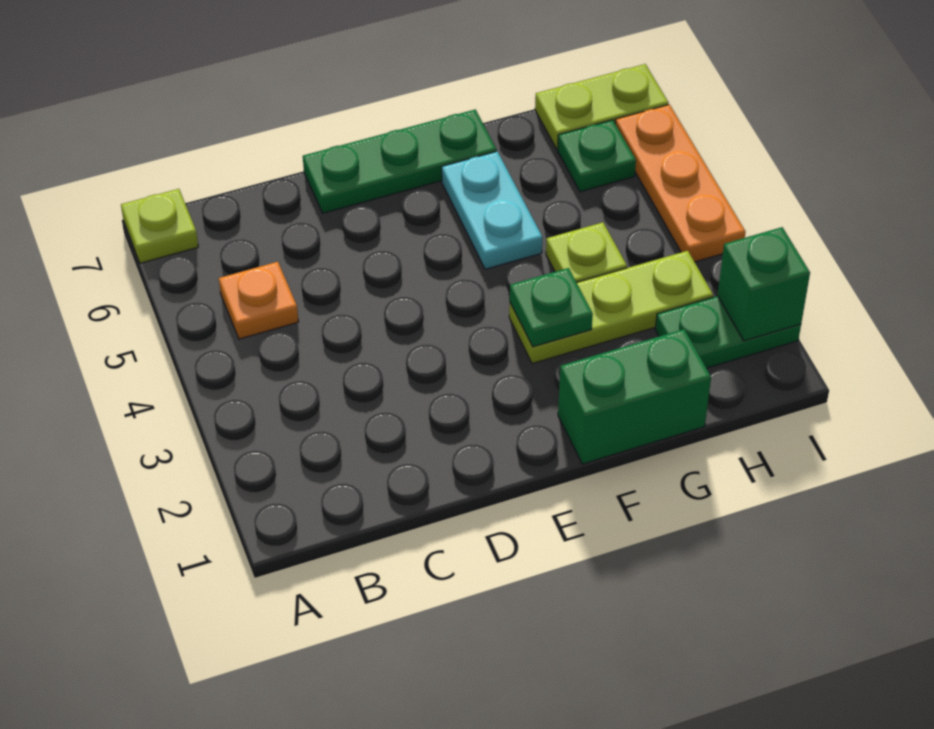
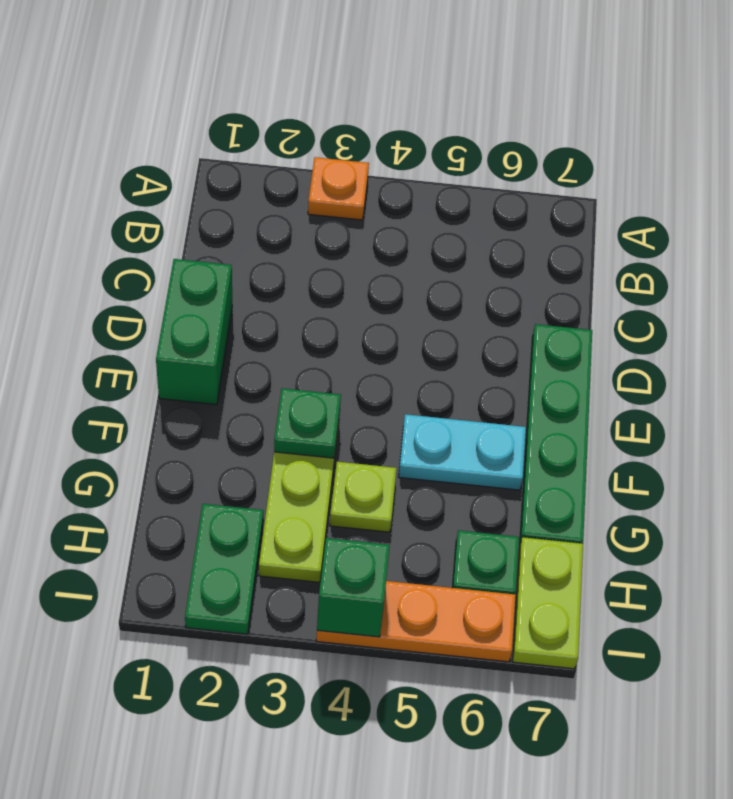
lime 1x1 plate [121,189,198,263] -> none
orange 1x1 plate [219,262,298,339] -> orange 1x1 plate moved to [308,157,369,220]
green 1x3 plate [303,109,497,213] -> green 1x4 plate [520,324,592,544]
green 1x2 brick [558,329,711,464] -> green 1x2 brick moved to [156,259,232,405]
green 1x1 brick [718,227,810,341] -> green 1x1 brick moved to [317,538,390,637]

